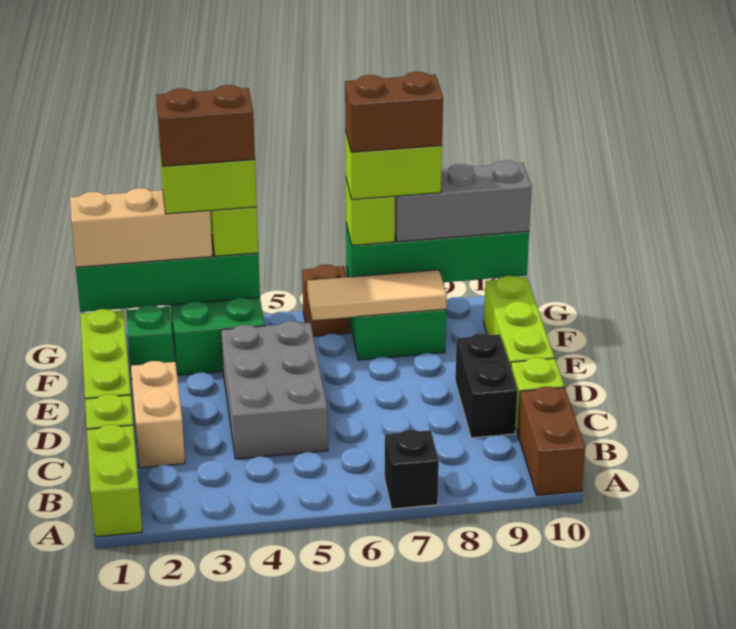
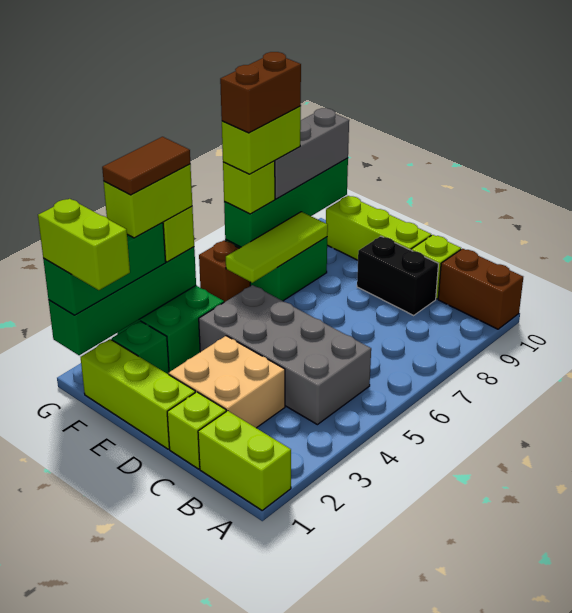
black 1x1 brick [385,430,439,509] -> none
tan 1x2 brick [131,361,185,468] -> tan 2x2 brick [168,336,285,428]
grey 2x3 brick [221,321,328,459] -> grey 2x4 brick [199,285,371,425]
none -> lime 1x2 brick [38,199,130,290]
tan 1x3 tile [307,270,447,320] -> lime 1x3 tile [226,212,328,283]
tan 1x3 brick [70,188,212,267] -> green 1x3 brick [43,223,166,315]
brown 1x2 brick [156,85,255,166] -> brown 1x2 tile [102,137,190,195]

